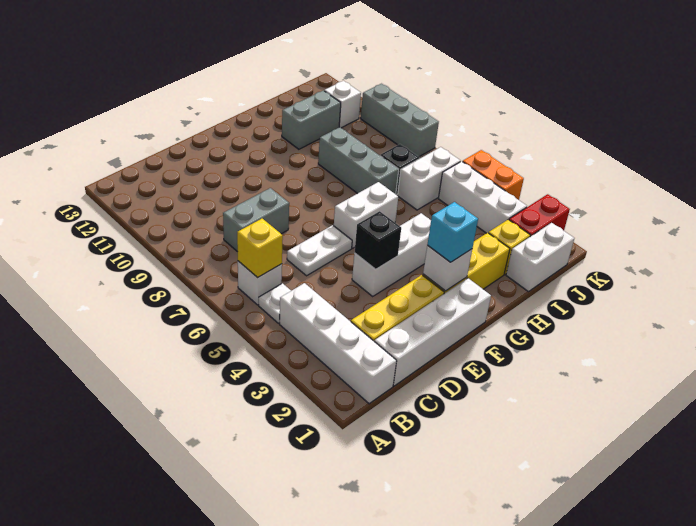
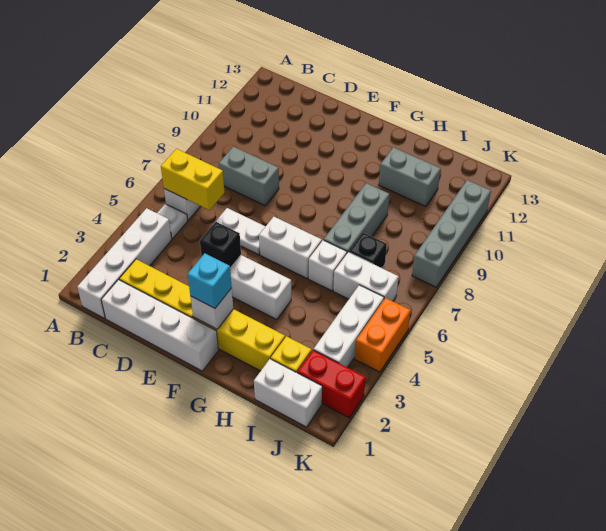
yellow 1x1 brick [237,219,283,278] -> yellow 1x2 brick [161,149,225,210]
white 1x1 brick [324,81,361,128] -> white 1x1 brick moved to [308,240,347,291]
grey 1x3 brick [361,84,439,157] -> grey 1x4 brick [412,180,491,287]

